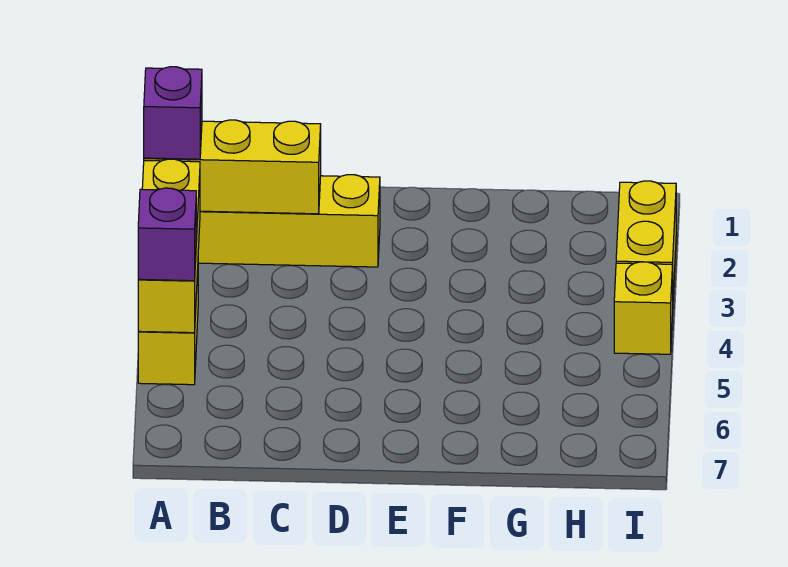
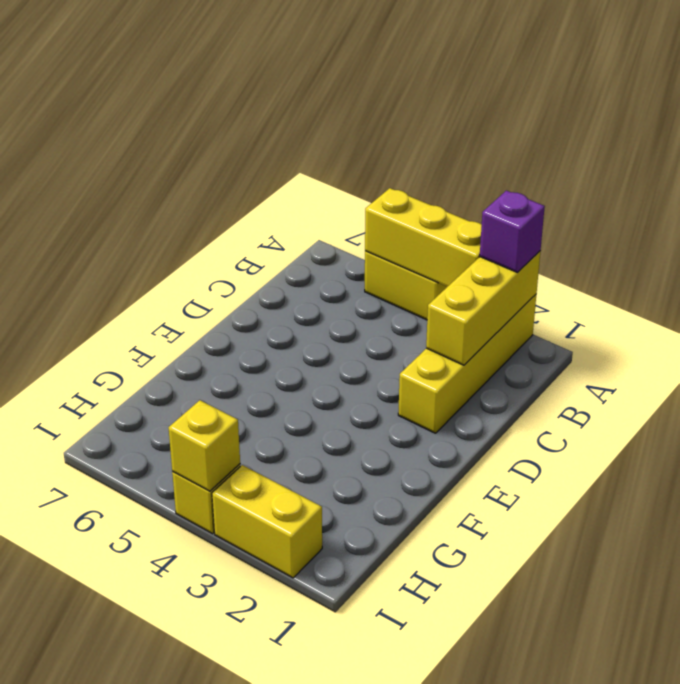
purple 1x1 brick [138,188,196,281] -> none
none -> yellow 1x1 brick [168,400,240,491]

